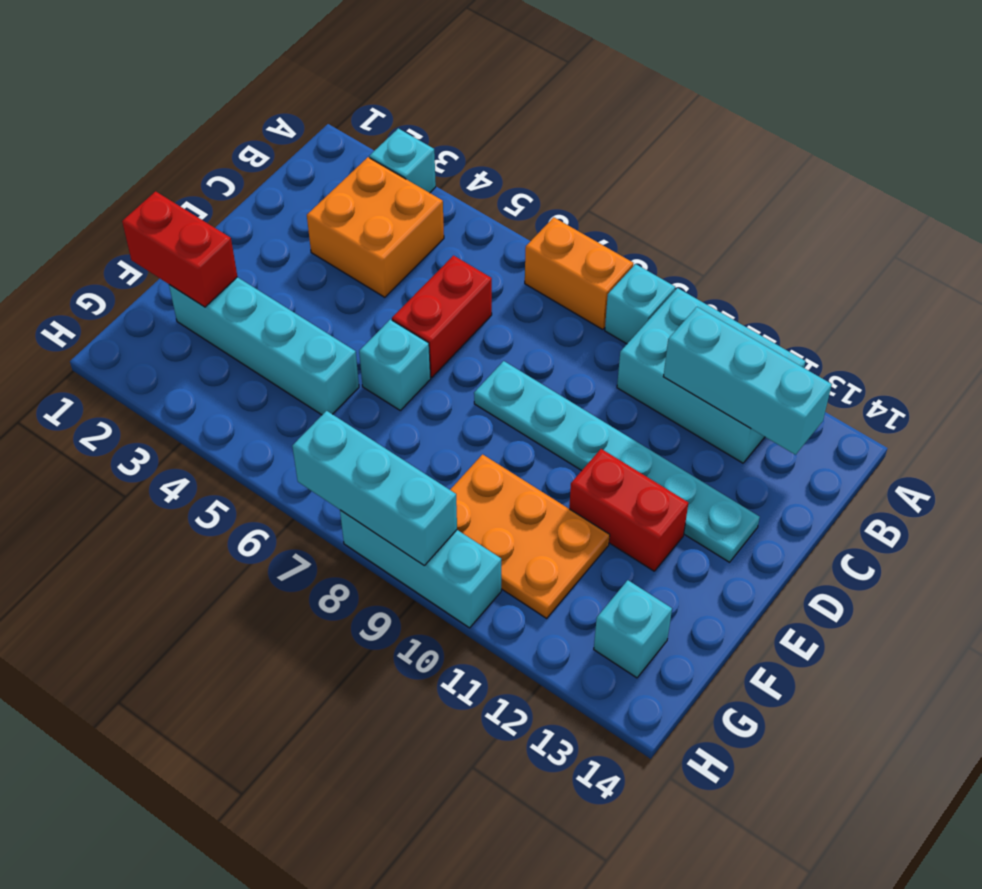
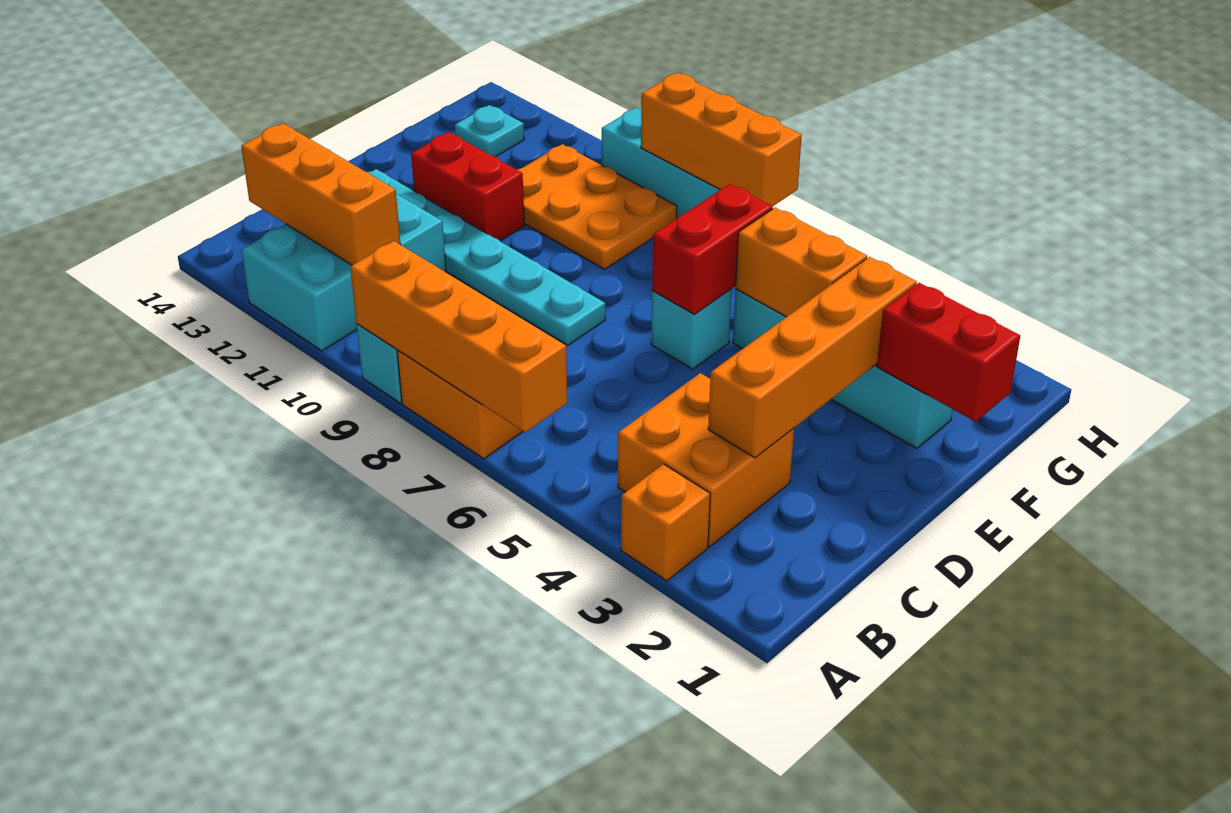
cyan 1x1 brick [369,128,436,193] -> orange 1x1 brick [621,464,710,581]
none -> orange 1x4 brick [350,241,567,432]
cyan 2x3 brick [617,288,806,463] -> cyan 2x3 brick turned to [241,194,446,351]
cyan 1x3 brick [664,307,832,455] -> orange 1x3 brick [241,123,400,265]
none -> orange 1x4 brick [708,257,917,458]
red 1x2 brick [392,256,492,377] -> red 1x2 brick moved to [652,184,773,314]
none -> orange 1x2 brick [736,208,867,317]
cyan 1x1 brick [594,580,672,678] -> cyan 1x1 plate [455,105,524,157]
cyan 1x3 brick [292,411,457,565] -> orange 1x3 brick [641,73,802,206]

